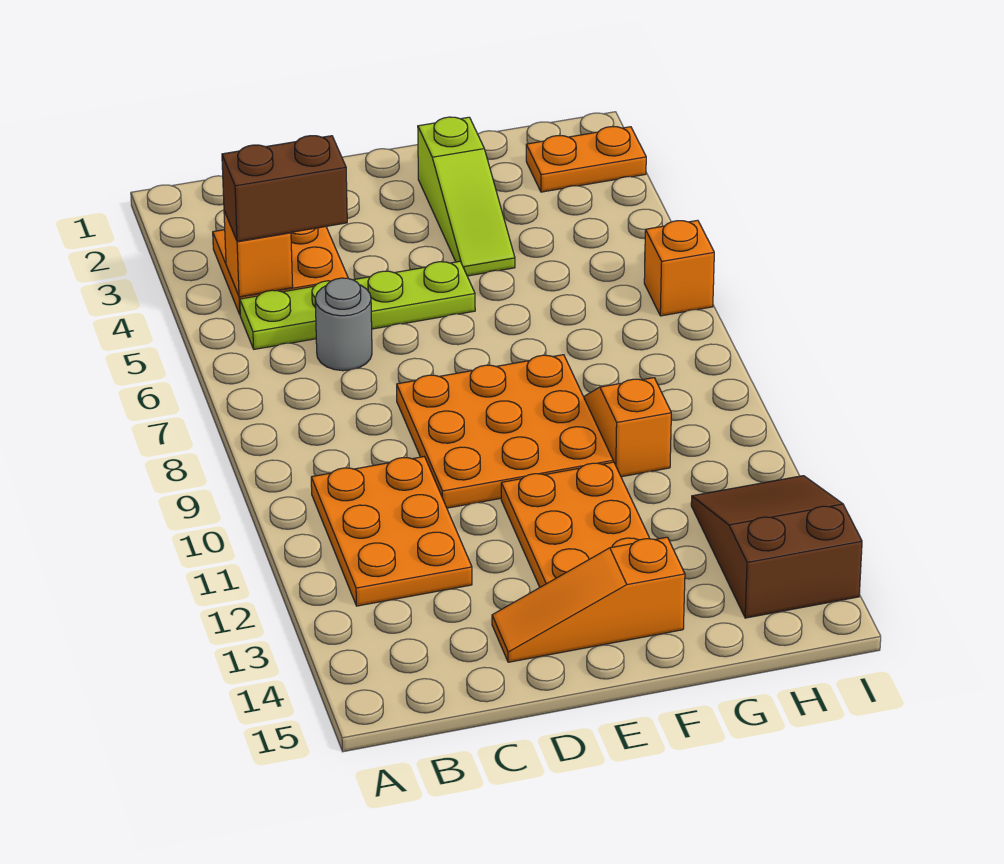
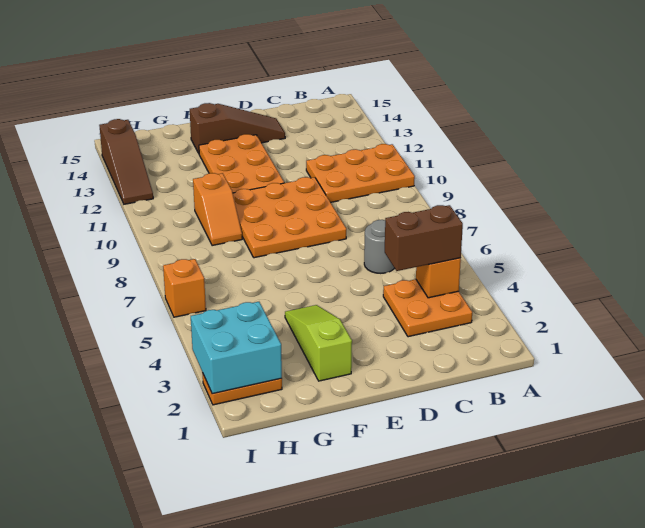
lime 1x4 plate [240,261,475,349] -> none
orange 2x3 plate [311,457,472,606] -> orange 2x3 plate turned to [306,144,415,202]
orange 1x3 slope [492,537,685,662] -> brown 1x3 slope [190,103,285,153]
none -> cyan 2x2 brick [191,302,282,394]
brown 2x3 slope [691,476,862,618] -> brown 1x3 slope [99,119,153,204]

